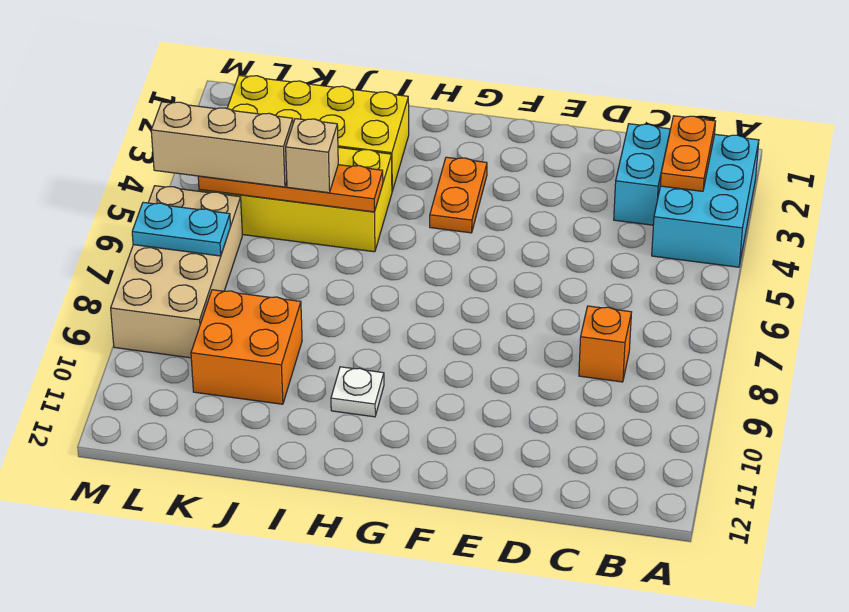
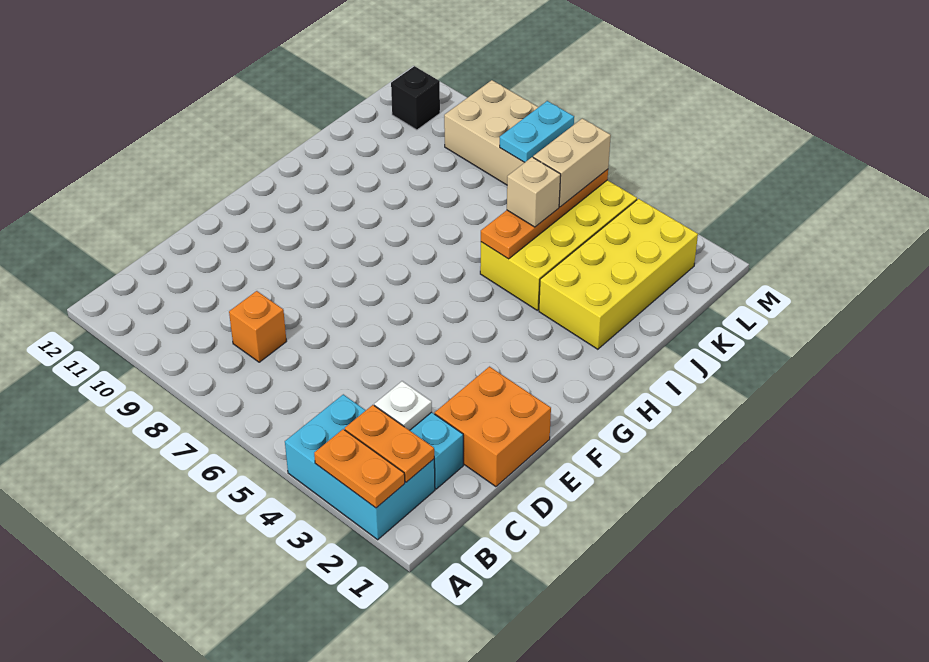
orange 1x2 plate [430,157,487,233] -> orange 1x2 plate moved to [314,429,405,508]
white 1x1 plate [331,367,384,417] -> white 1x1 plate moved to [374,381,432,430]
orange 2x2 brick [191,290,302,404] -> orange 2x2 brick moved to [435,367,551,487]
tan 1x3 brick [151,102,293,187] -> tan 1x2 brick [533,118,611,207]
none -> black 1x1 brick [391,66,440,130]

